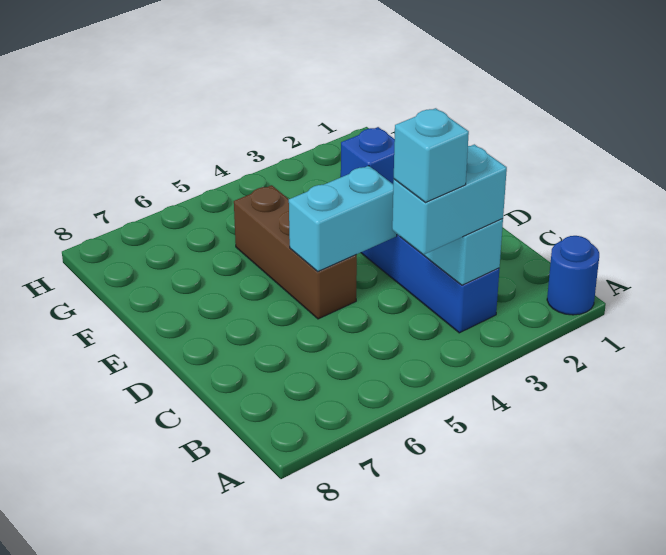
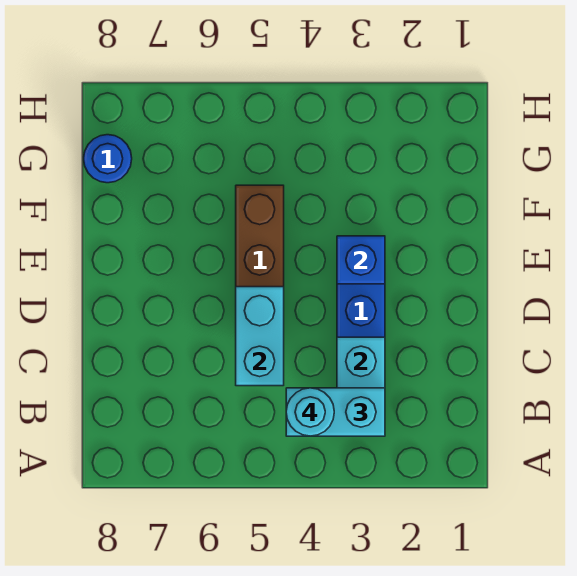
blue 1x1 round brick [547,236,599,315] -> blue 1x1 round brick moved to [84,135,132,183]
cyan 1x1 brick [394,108,469,203] -> cyan 1x1 round brick [286,388,334,436]
cyan 1x2 brick [289,166,397,272] -> cyan 1x2 brick turned to [236,287,284,386]

